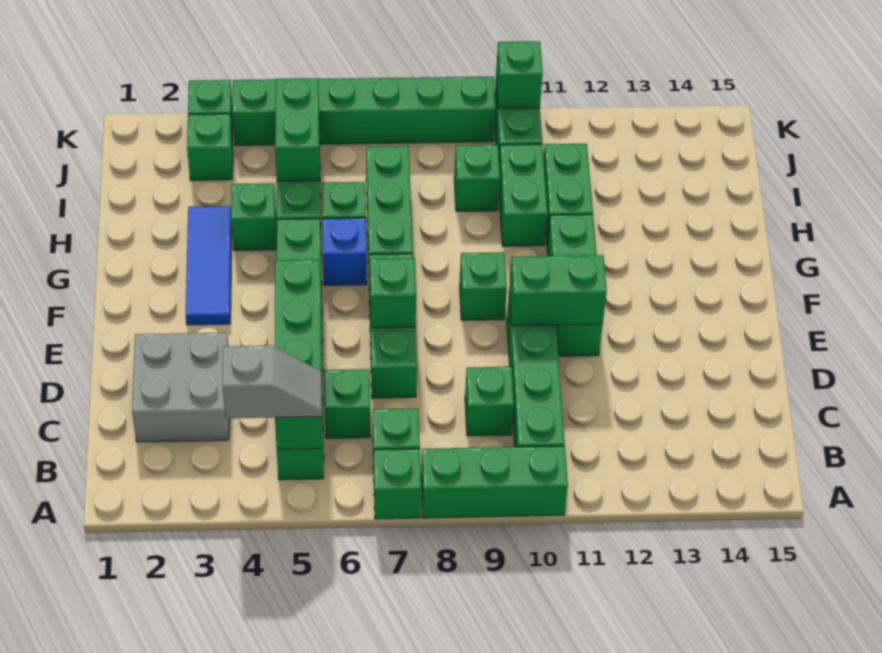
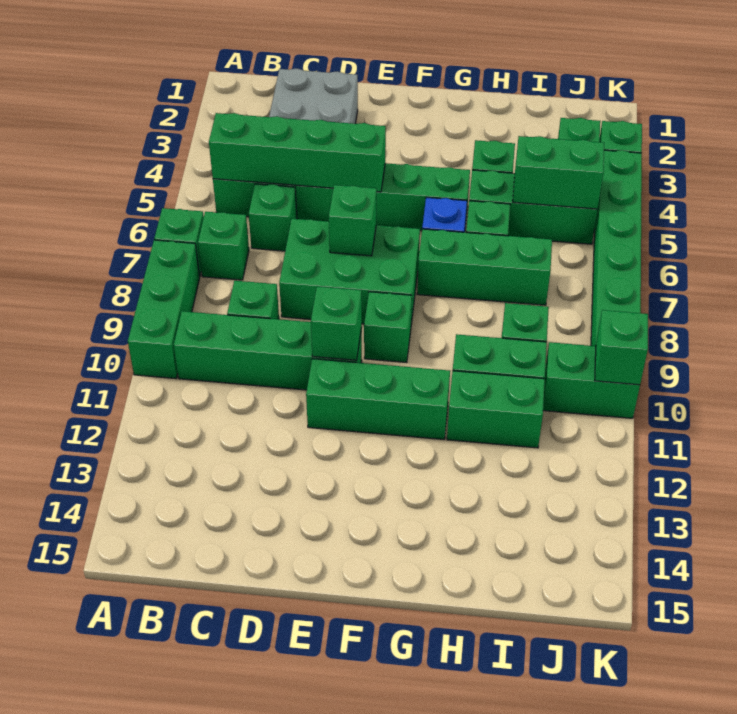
grey 1x2 slope [222,345,322,418] -> none
green 1x3 brick [369,254,417,398] -> green 2x3 brick [279,219,420,324]
green 1x2 brick [509,255,607,326] -> green 1x1 brick [311,287,362,360]
blue 1x3 tile [186,206,232,325] -> none

